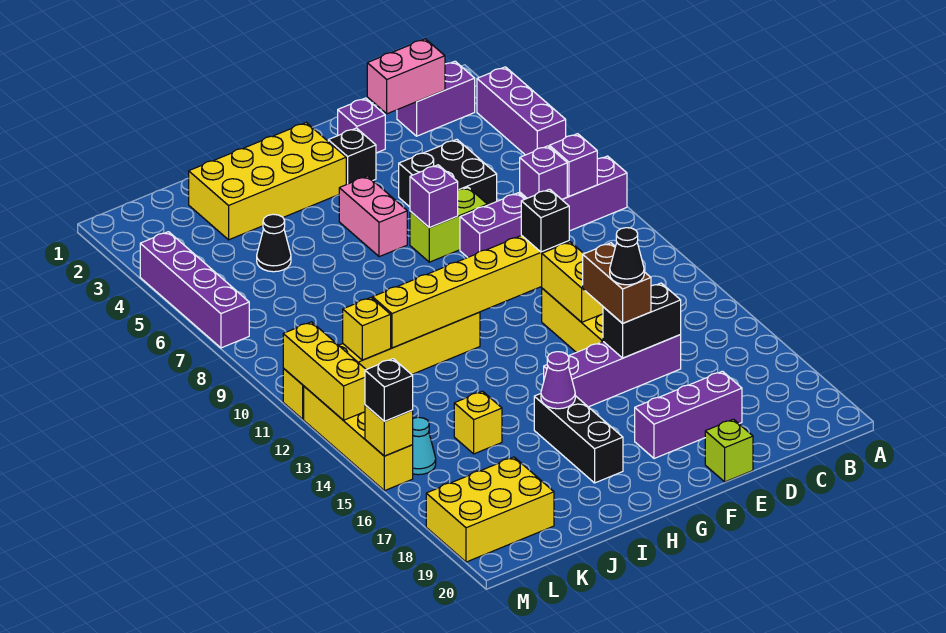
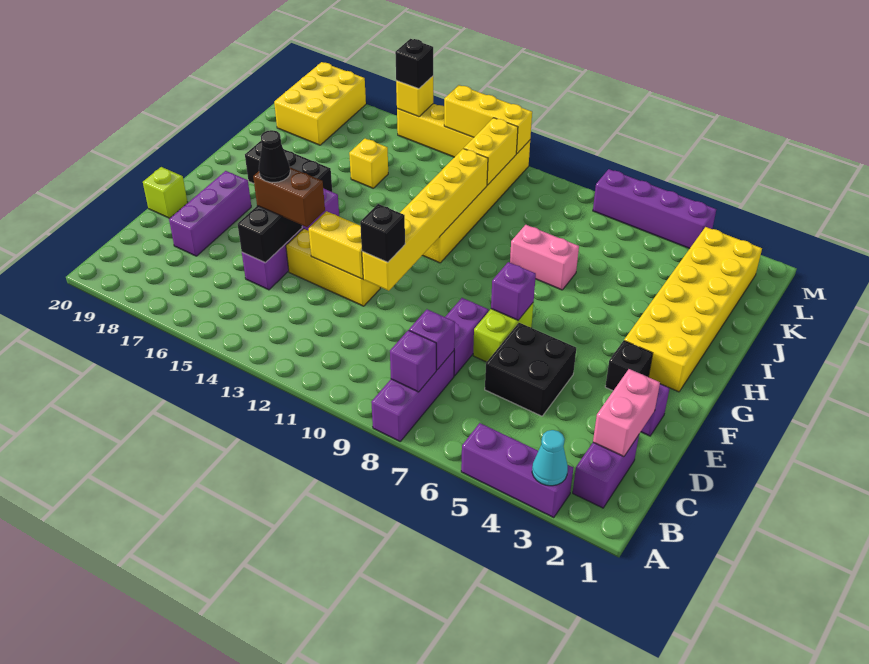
yellow 2x4 brick [189,123,346,240] -> yellow 2x6 brick [624,227,762,392]
pink 1x2 brick [339,176,407,257] -> pink 1x2 brick moved to [510,225,579,290]
purple 1x1 cone [541,352,575,409] -> none
black 1x1 cone [257,214,291,272] -> none
yellow 1x1 brick [343,298,391,360] -> yellow 1x2 brick [464,118,518,185]
cyan 1x1 cone [413,417,436,475] -> cyan 1x1 cone moved to [532,430,568,486]

